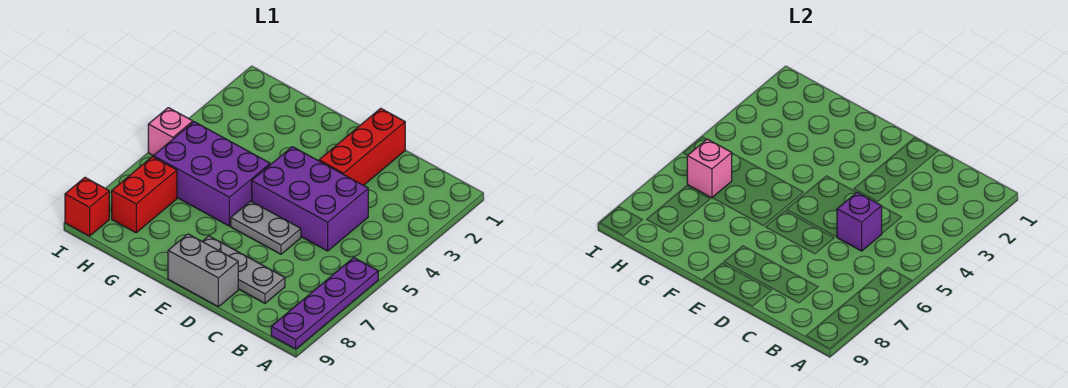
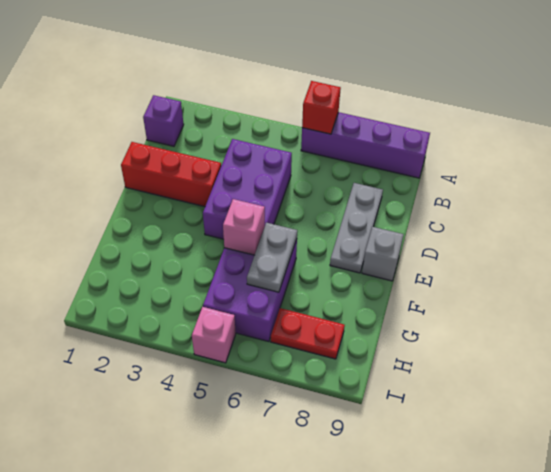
purple 1x4 plate [271,258,378,349] -> purple 1x4 brick [301,112,430,178]
purple 1x1 brick [837,192,882,251] -> purple 1x1 brick moved to [143,95,184,146]
grey 1x2 plate [231,201,301,254] -> grey 1x2 plate moved to [247,223,297,292]
grey 1x2 brick [168,234,238,307] -> grey 1x1 brick [362,227,404,281]
pink 1x1 brick [687,139,732,198] -> pink 1x1 brick moved to [223,199,265,255]
red 1x2 brick [112,157,177,233] -> red 1x2 plate [271,308,345,359]
red 1x1 brick [65,178,109,236] -> red 1x1 brick moved to [302,81,341,134]

